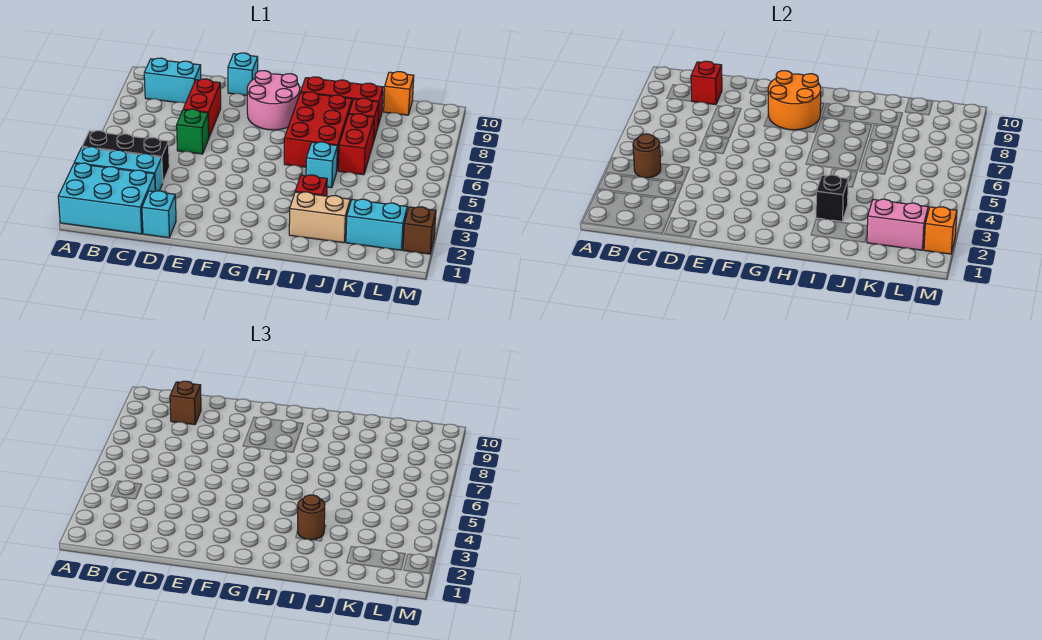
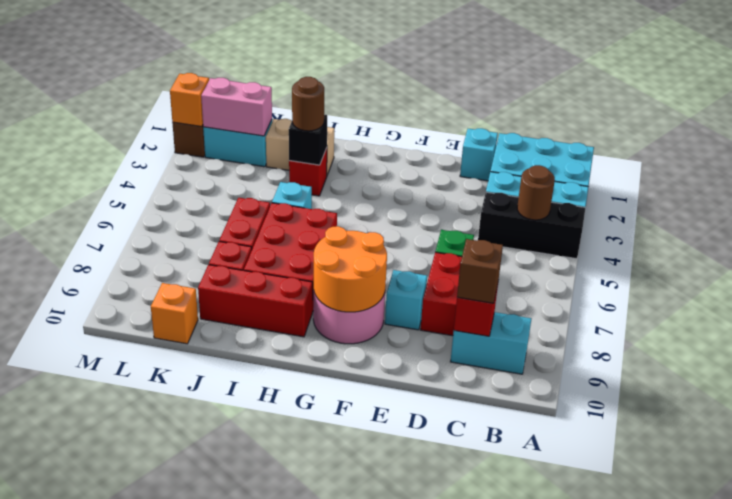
cyan 1x1 brick [228,53,258,95] -> cyan 1x1 brick moved to [385,270,427,330]

